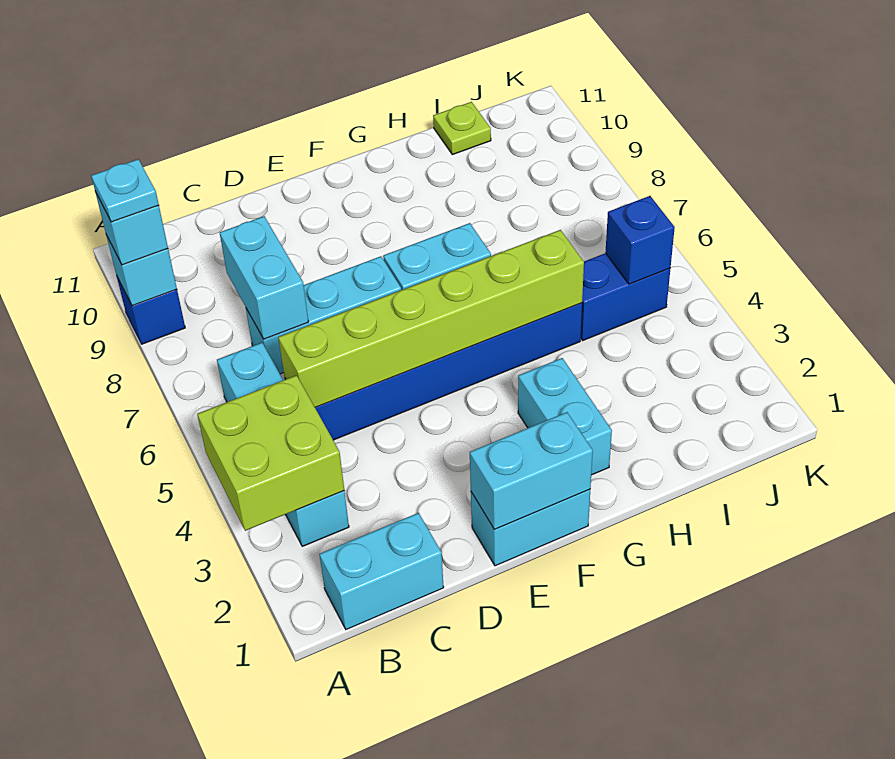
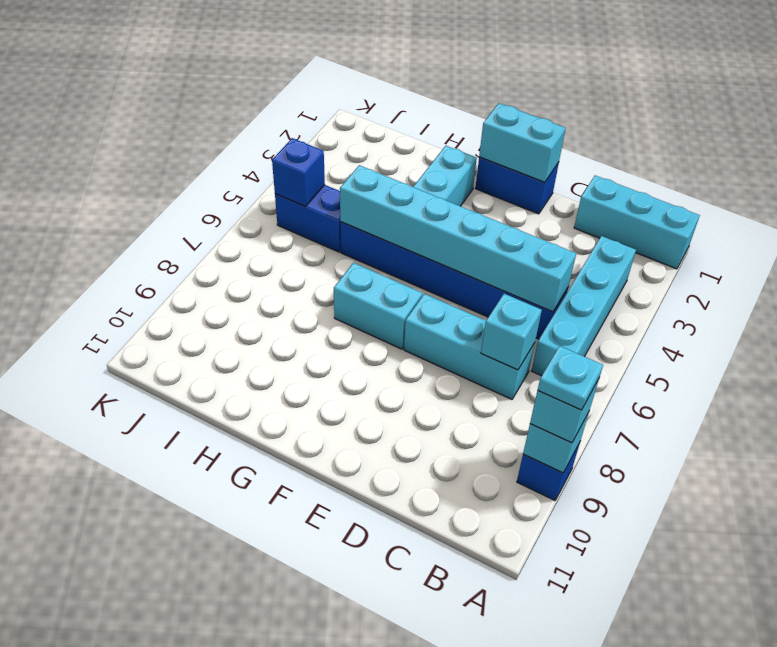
lime 2x2 brick [197,375,344,531] -> none
cyan 1x2 brick [320,513,444,630] -> cyan 1x3 brick [574,175,700,269]
lime 1x6 brick [278,230,584,408] -> cyan 1x6 brick [340,165,576,312]
cyan 1x2 brick [220,216,308,339] -> cyan 1x1 brick [481,294,542,370]
cyan 1x2 brick [471,490,590,566] -> blue 1x2 brick [475,157,559,214]
lime 1x1 plate [433,102,491,155] -> none

